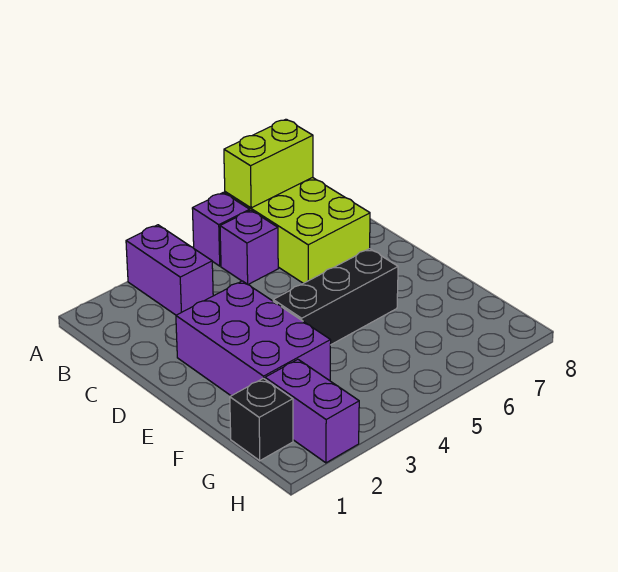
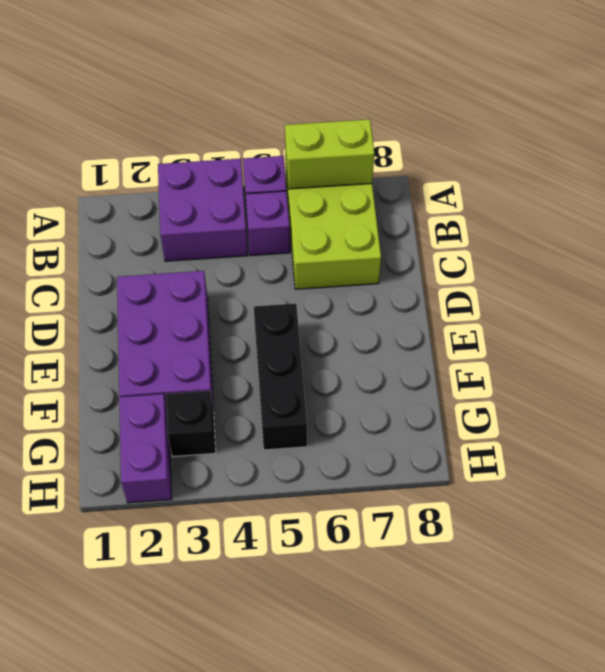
purple 1x2 brick [126,225,213,315] -> purple 2x2 brick [158,159,248,261]
black 1x3 brick [273,249,398,345] -> black 1x3 brick turned to [254,303,307,450]
black 1x1 brick [230,378,293,461] -> black 1x1 brick moved to [166,391,216,457]

